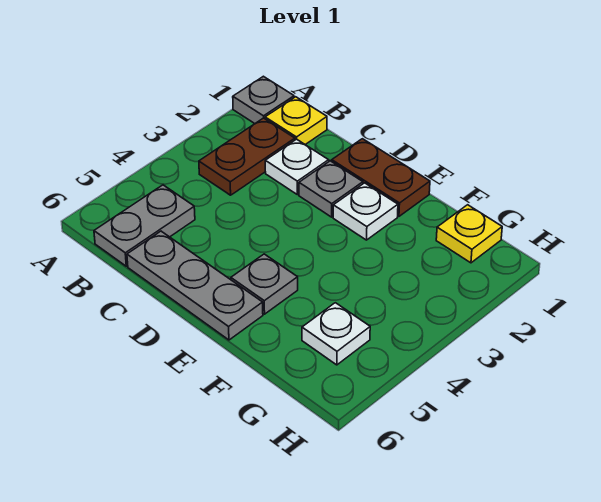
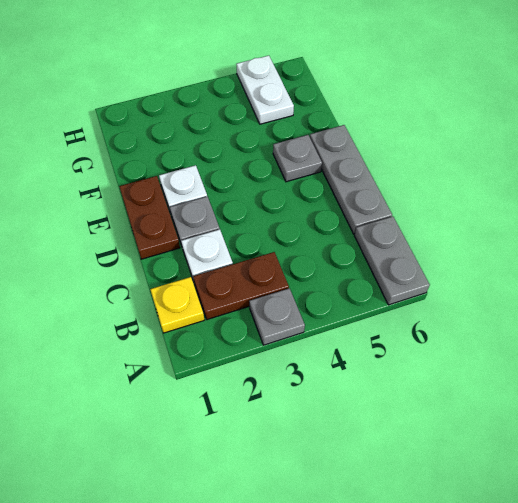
grey 1x1 plate [233,76,294,124] -> grey 1x1 plate moved to [249,288,305,345]
grey 1x2 plate [94,185,195,266] -> grey 1x2 plate turned to [355,216,430,305]
yellow 1x1 plate [436,205,502,263] -> none
white 1x1 plate [302,303,370,365] -> white 1x2 plate [236,56,294,124]

